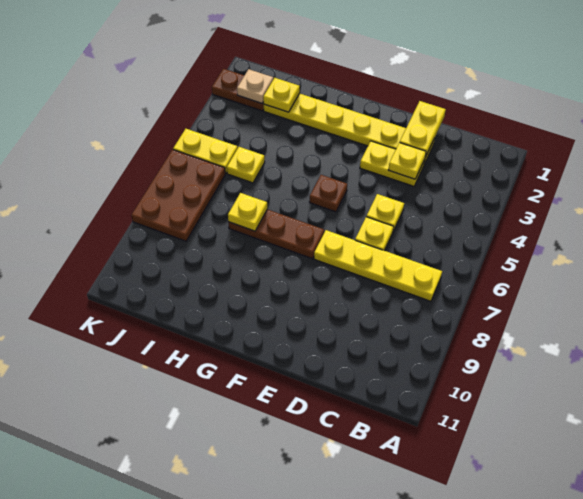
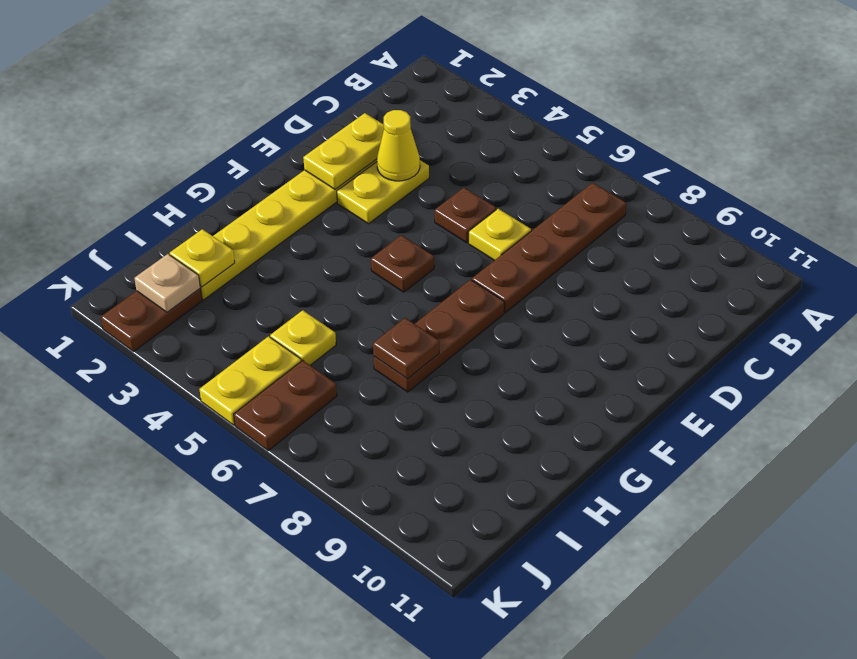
yellow 1x4 plate [314,230,442,301] -> brown 1x4 plate [472,183,626,312]
yellow 1x2 plate [400,101,446,157] -> yellow 1x2 plate turned to [303,113,384,189]
yellow 1x1 plate [388,143,426,179] -> yellow 1x1 cone [377,110,420,181]
yellow 1x1 plate [366,194,404,231] -> brown 1x1 plate [435,188,496,243]
yellow 1x1 plate [228,193,267,231] -> brown 1x1 plate [373,318,439,379]
brown 2x3 plate [131,150,225,241] -> brown 1x2 plate [234,360,337,450]

